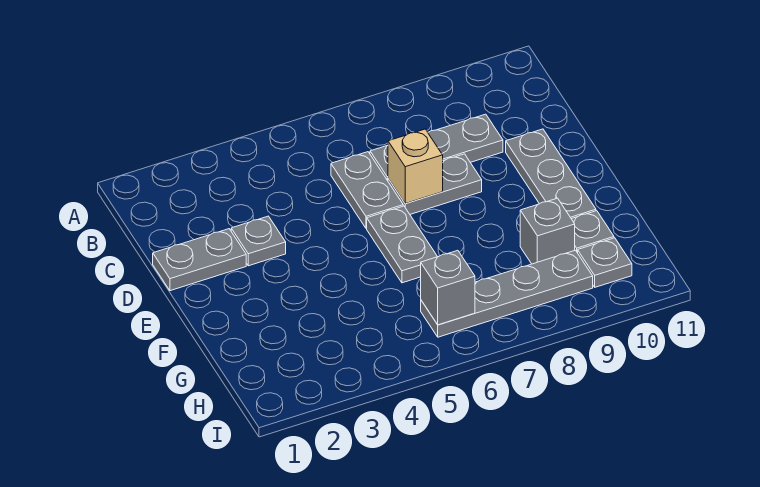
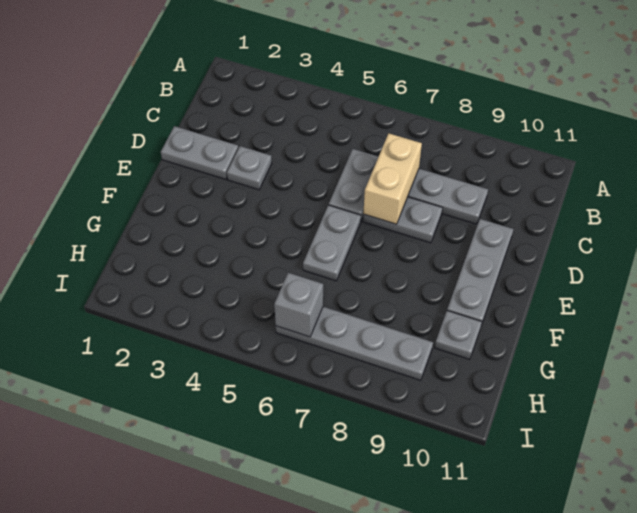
tan 1x1 brick [388,129,443,203] -> tan 1x2 brick [363,133,422,224]
grey 1x1 brick [520,198,575,264] -> none
grey 1x1 plate [578,238,632,287] -> none

